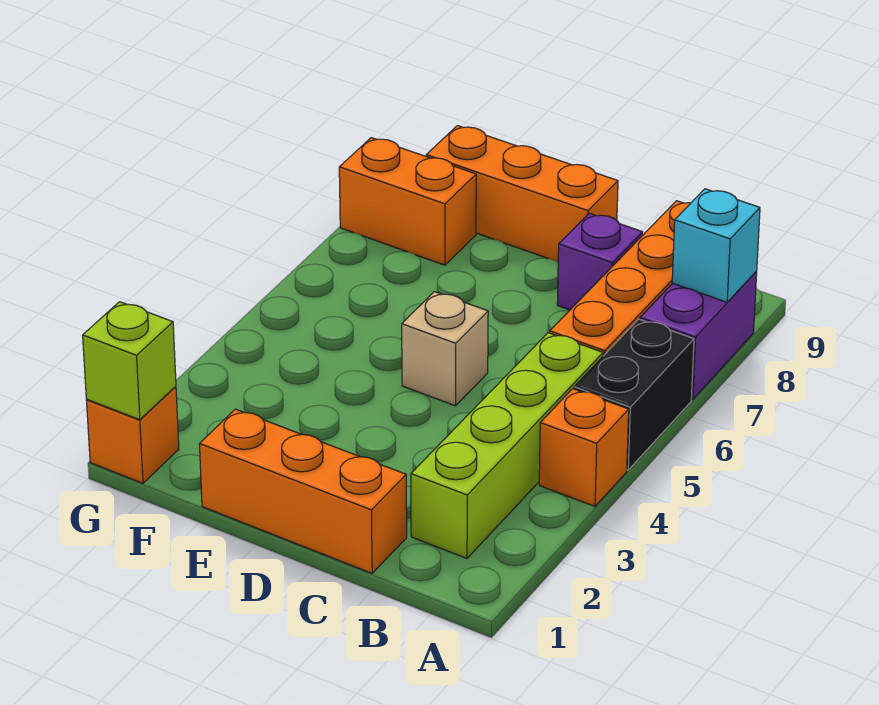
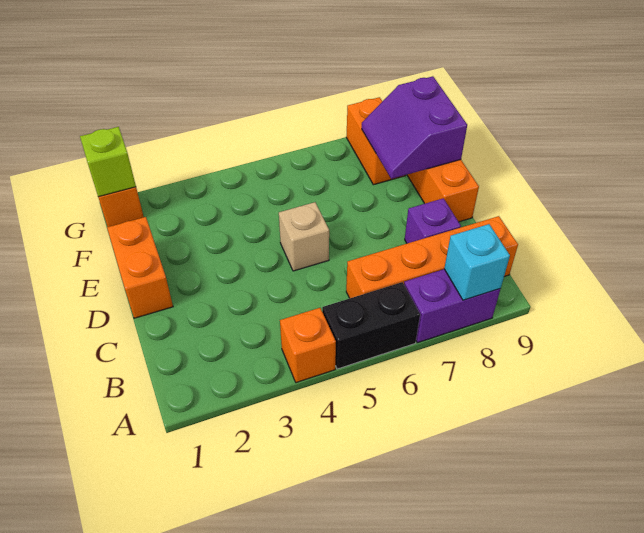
lime 1x4 brick [411,333,603,558] -> none
orange 1x3 brick [200,409,407,573] -> orange 1x2 brick [107,217,173,318]
none -> purple 2x2 slope [362,76,467,179]

